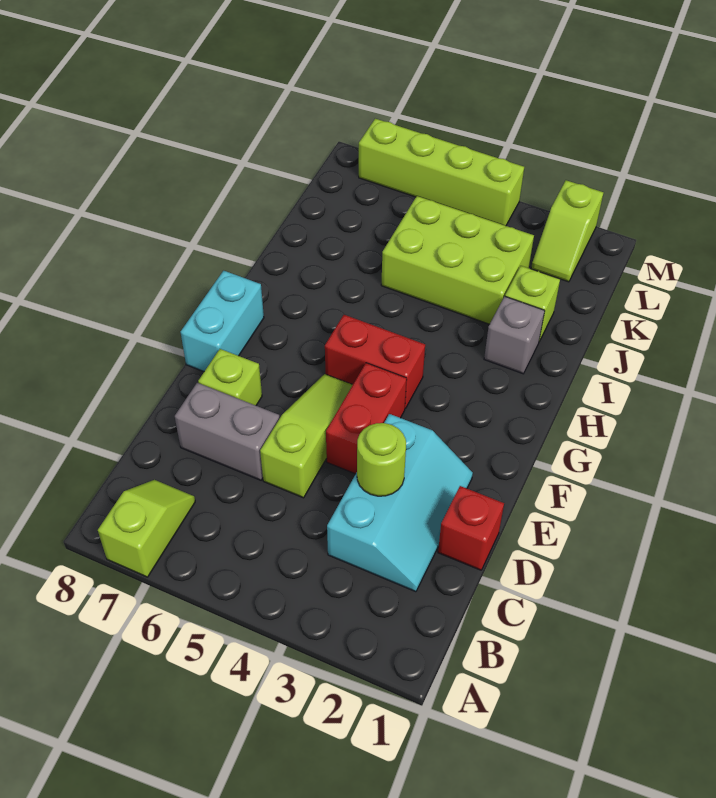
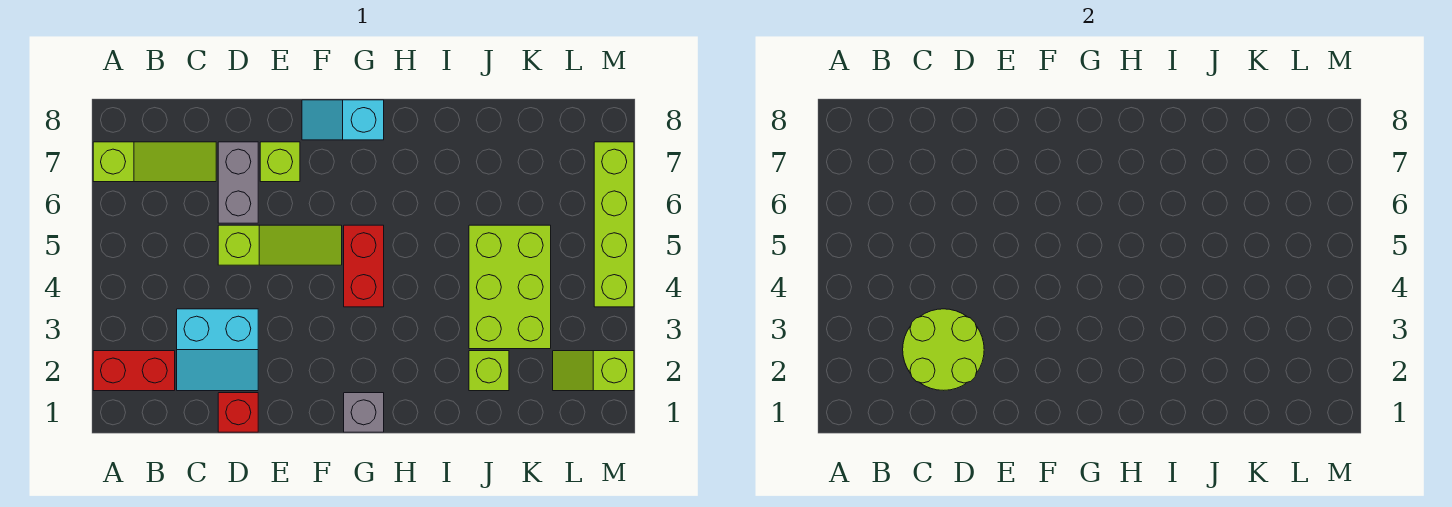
lime 1x2 slope [98,480,195,577] -> lime 1x3 slope [93,142,216,182]
cyan 2x3 slope [327,414,473,592] -> cyan 2x2 slope [177,309,258,391]
lime 1x1 round brick [357,423,406,496] -> lime 2x2 round brick [903,309,984,390]
red 1x2 brick [326,363,407,474] -> red 1x2 brick moved to [93,351,175,391]
cyan 1x2 brick [181,271,264,372] -> cyan 1x2 slope [302,100,384,140]
grey 1x1 brick [484,296,545,374] -> grey 1x1 brick moved to [344,393,384,432]

